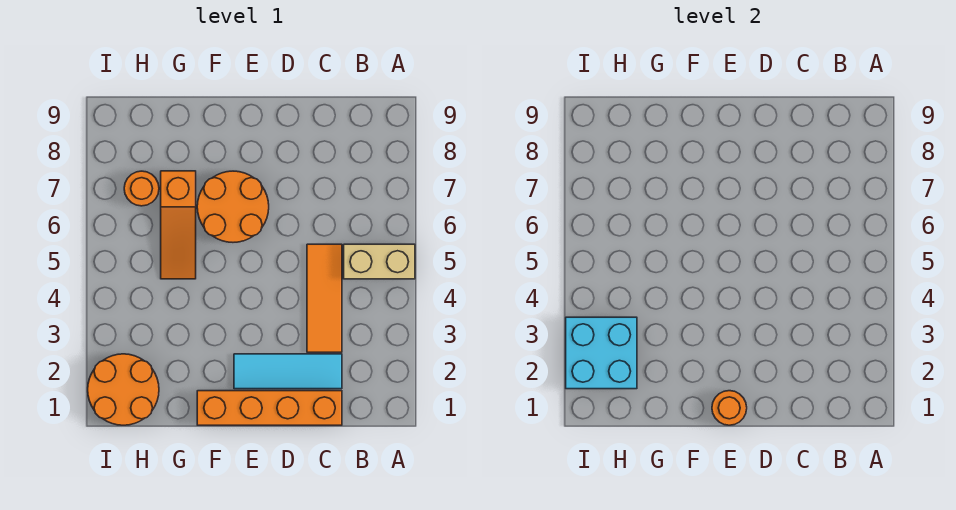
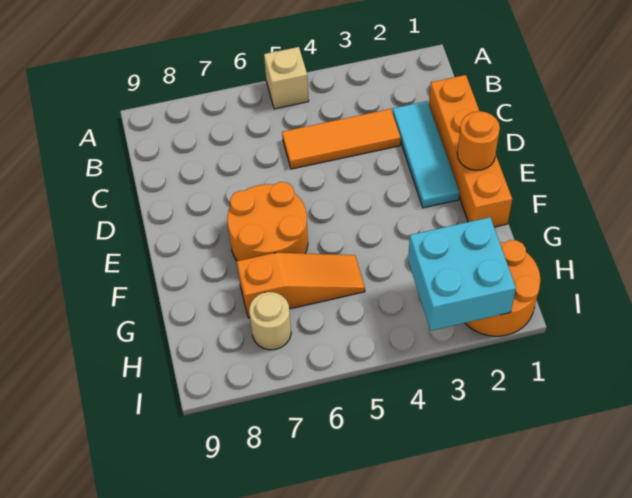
tan 1x2 brick [344,244,415,279] -> tan 1x1 brick [264,47,309,109]
orange 1x1 round brick [124,171,159,206] -> tan 1x1 round brick [249,292,291,350]

